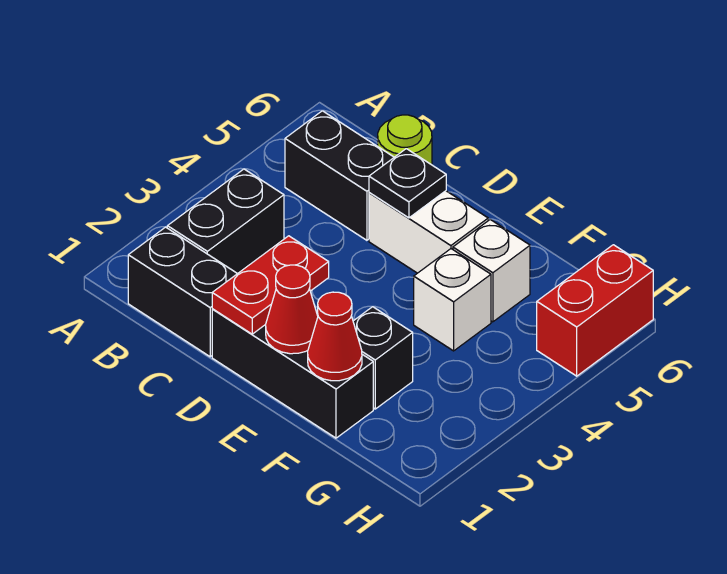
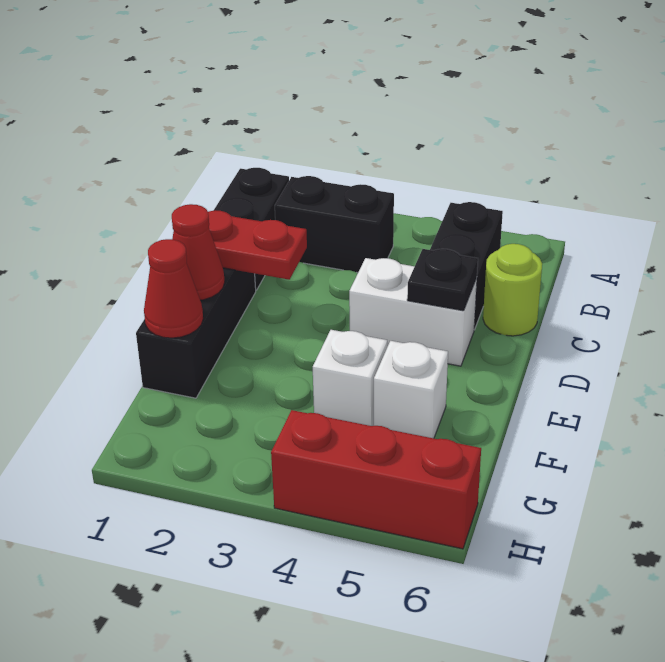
white 1x2 brick [369,191,488,273] -> white 1x2 brick turned to [349,258,477,366]
black 1x1 brick [353,307,413,409] -> none
red 1x2 brick [537,245,653,376] -> red 1x3 brick [271,410,481,549]

